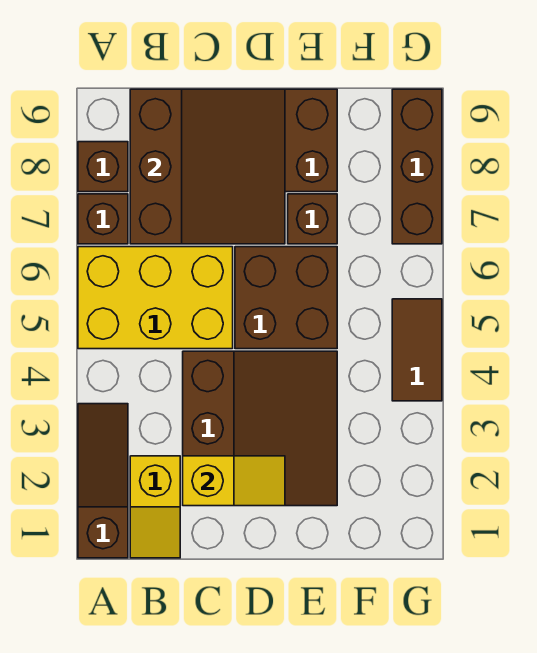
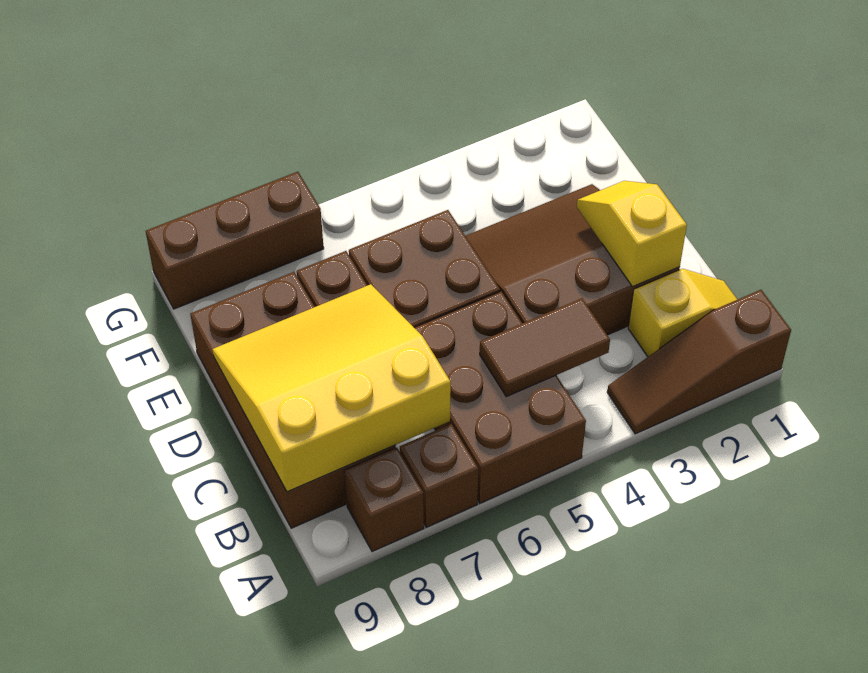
yellow 2x3 brick [78,247,233,349] -> brown 2x3 brick [414,292,586,503]
brown 3x3 slope [130,89,285,244] -> yellow 3x3 slope [212,284,451,492]
brown 1x2 tile [392,299,442,401] -> brown 1x2 tile moved to [480,298,610,397]

